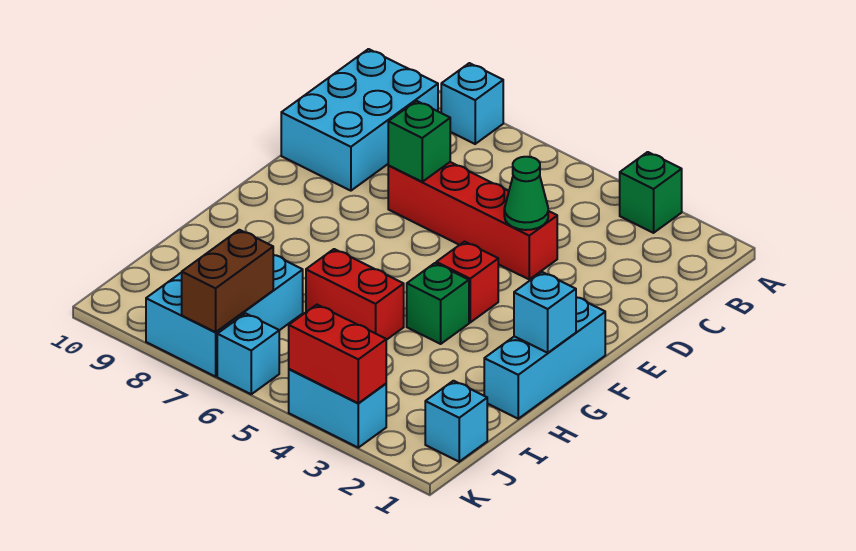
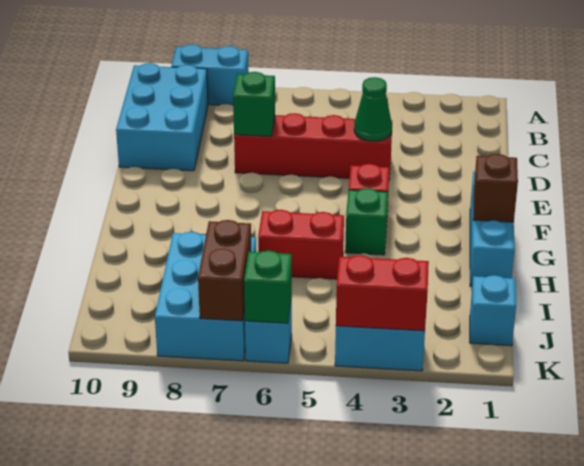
green 1x1 brick [620,152,682,233] -> green 1x1 brick moved to [244,251,292,323]
cyan 1x1 brick [441,63,503,144] -> cyan 1x2 brick [171,44,249,106]
cyan 1x1 brick [514,272,576,353] -> brown 1x1 brick [473,154,518,222]

